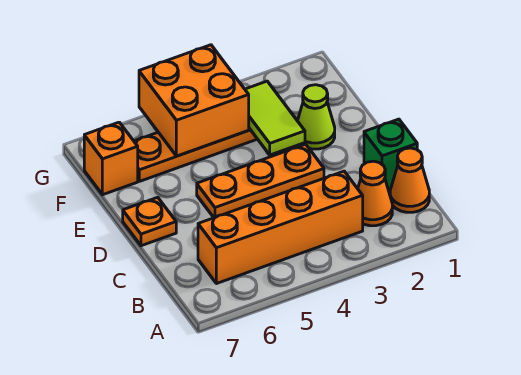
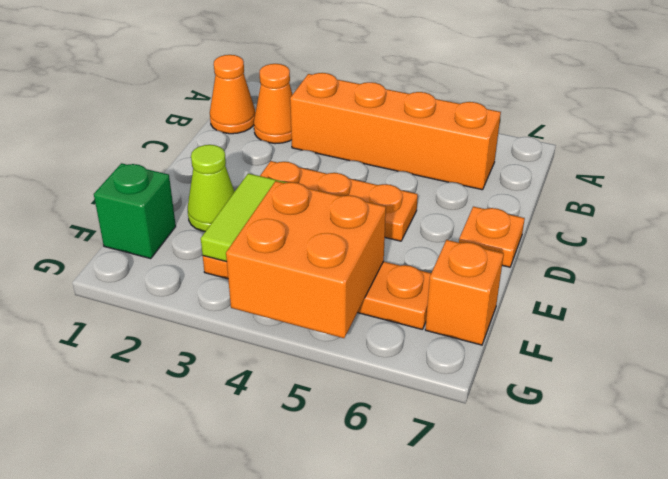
green 1x1 brick [364,119,417,190] -> green 1x1 brick moved to [94,163,176,259]

